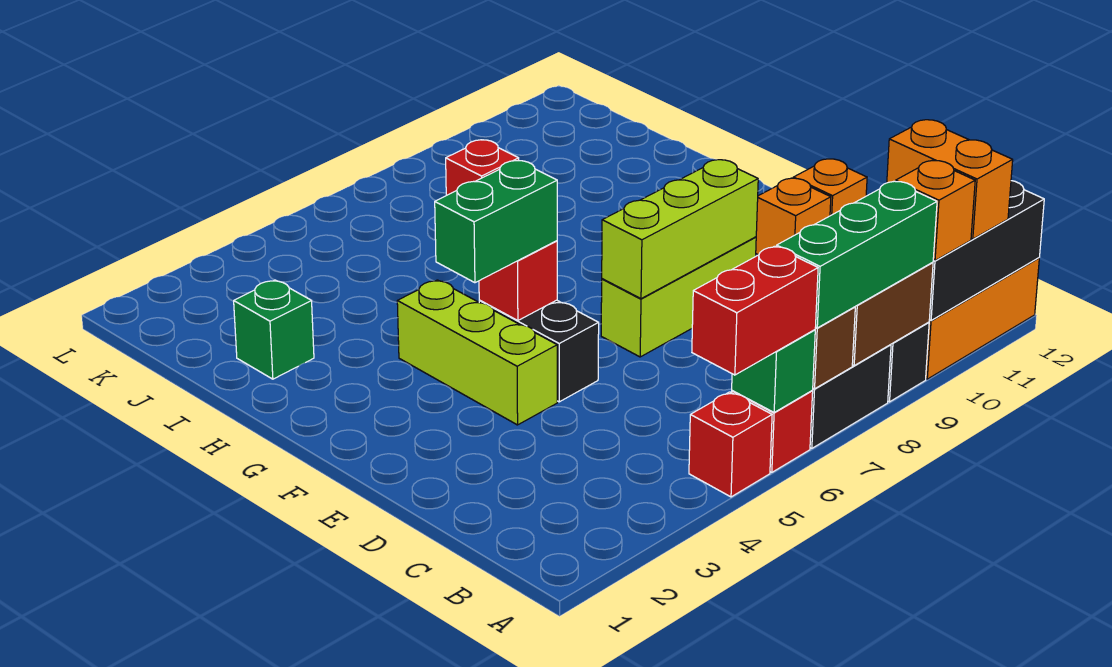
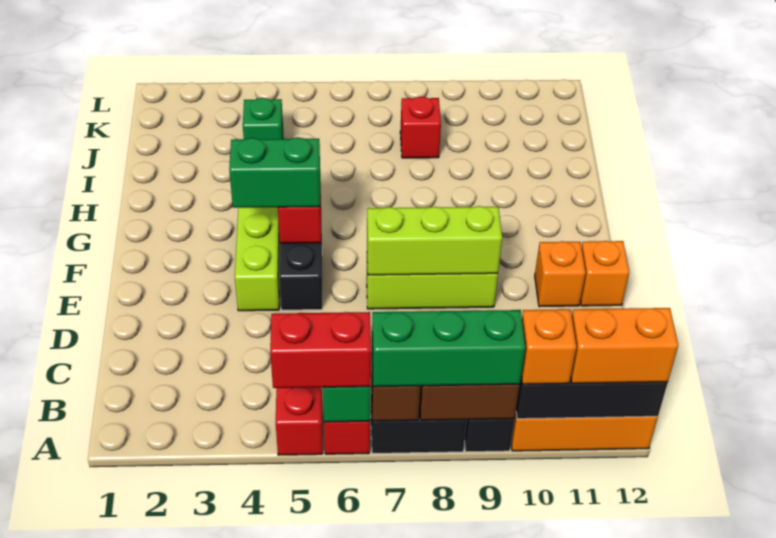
orange 1x2 brick [887,120,1013,239] -> orange 1x2 brick turned to [571,308,678,383]
green 1x1 brick [234,280,314,379] -> green 1x1 brick moved to [243,98,283,139]

